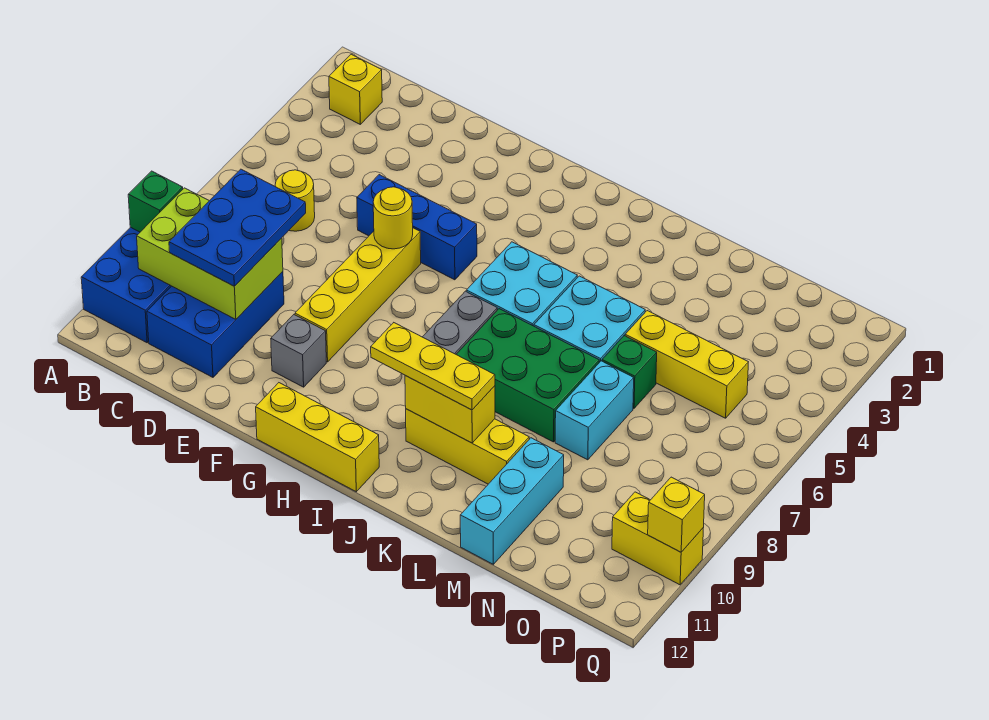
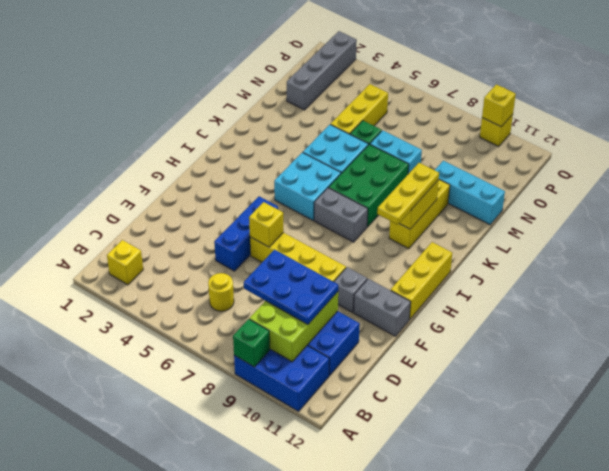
yellow 1x1 round brick [373,187,413,249] -> yellow 1x1 brick [249,202,284,247]
none -> grey 1x2 brick [354,279,411,336]
none -> grey 1x4 brick [287,31,357,110]
yellow 1x2 brick [612,492,703,585] -> yellow 1x1 brick [480,114,513,147]

